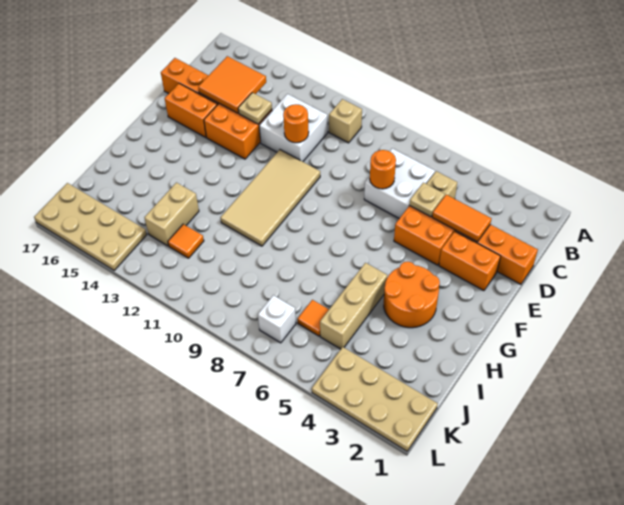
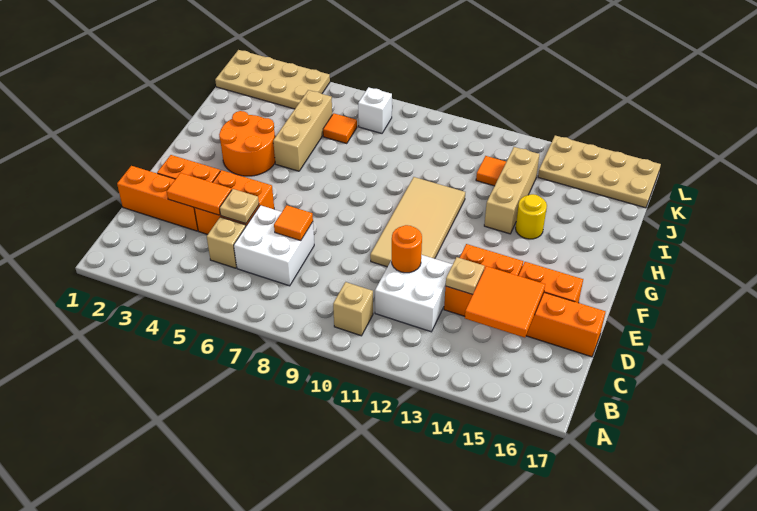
orange 1x1 round brick [370,150,396,189] -> orange 1x1 tile [274,205,313,241]
none -> yellow 1x1 round brick [516,194,547,239]
tan 1x2 brick [144,183,199,246] -> tan 1x3 brick [484,147,540,234]

